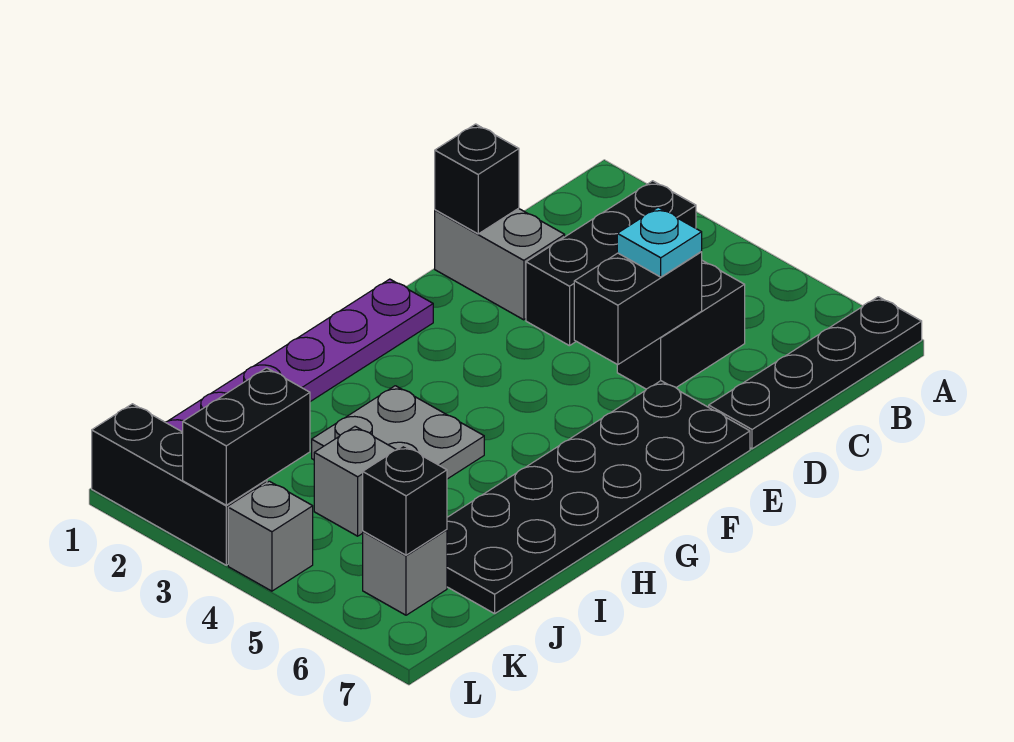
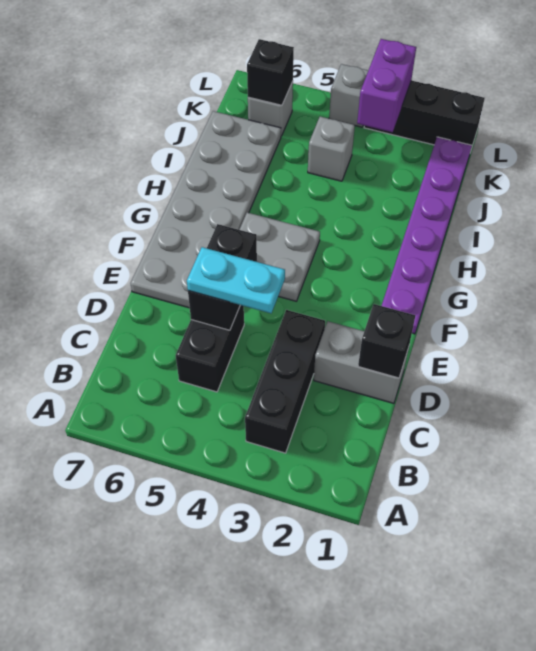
black 1x4 plate [709,297,922,449] -> none
cyan 1x1 plate [617,207,702,277] -> cyan 1x2 plate [187,247,285,313]
black 2x6 plate [447,381,750,614] -> grey 2x6 plate [130,111,281,308]
grey 2x2 plate [312,386,484,479] -> grey 2x2 plate moved to [239,213,320,301]
black 1x2 brick [183,368,310,505] -> purple 1x2 brick [357,39,416,132]

